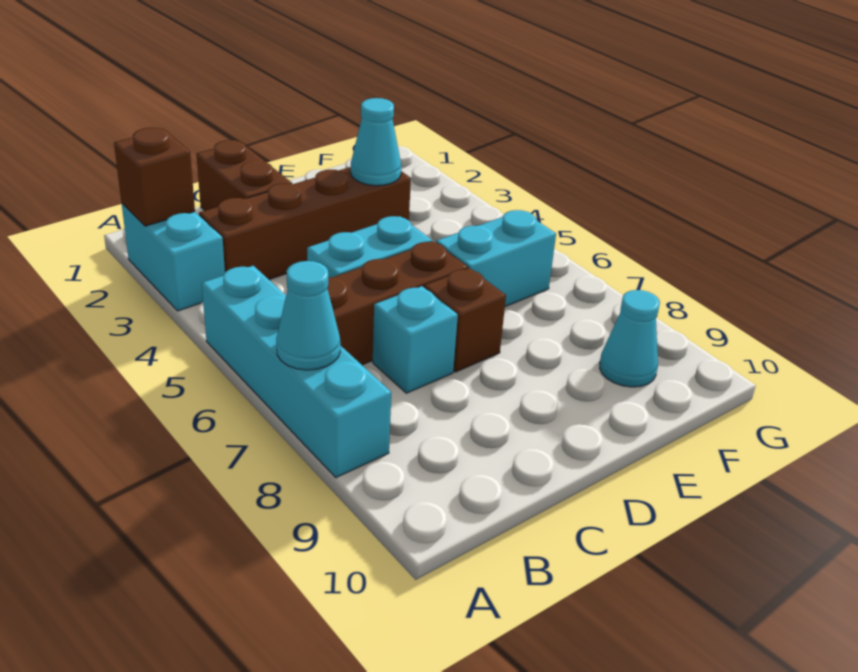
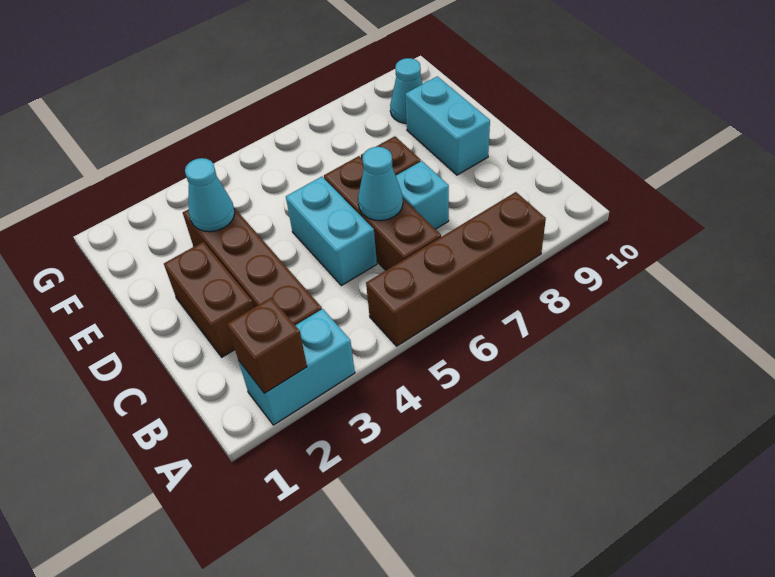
cyan 1x4 brick [202,266,391,478] -> brown 1x4 brick [366,192,546,346]
cyan 1x1 cone [276,261,340,370] -> cyan 1x1 cone moved to [358,147,403,221]
brown 1x2 brick [196,140,292,211] -> brown 1x2 brick turned to [164,242,254,357]
cyan 1x2 brick [436,210,556,307] -> cyan 1x2 brick moved to [406,76,490,175]

